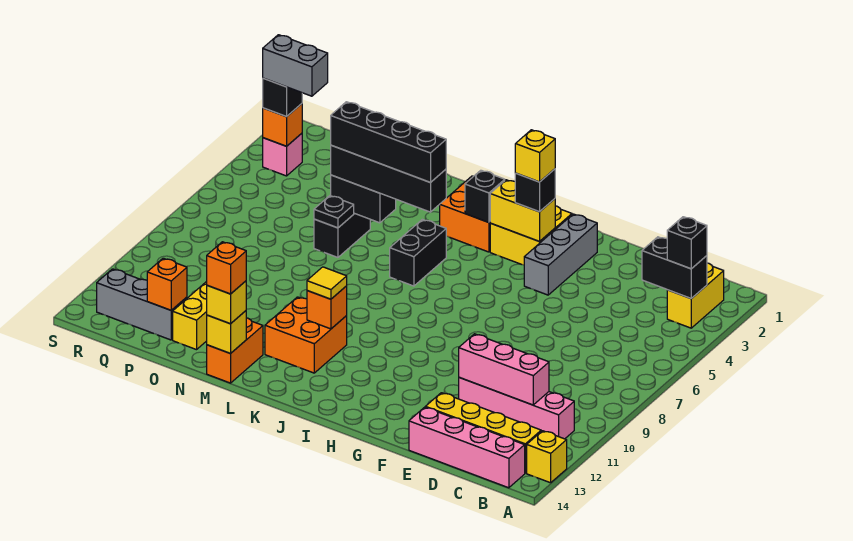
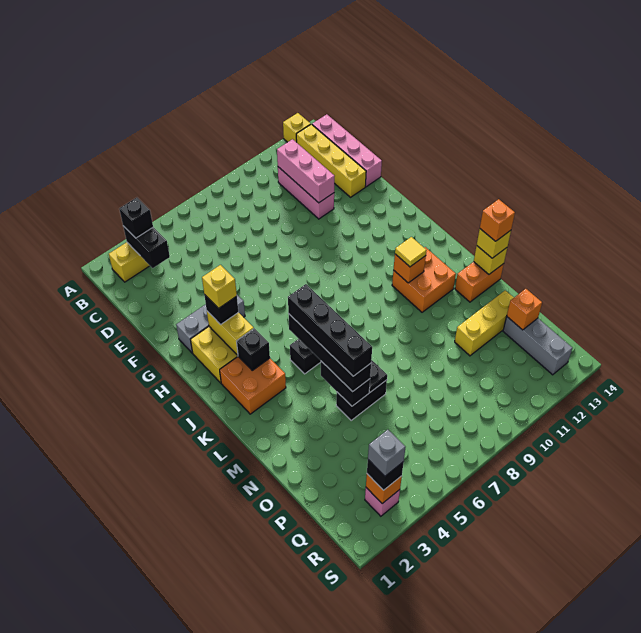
pink 1x4 brick [459,377,574,439] -> pink 1x3 brick [278,167,334,219]
grey 1x2 brick [263,35,328,96] -> grey 1x1 brick [368,430,405,476]

